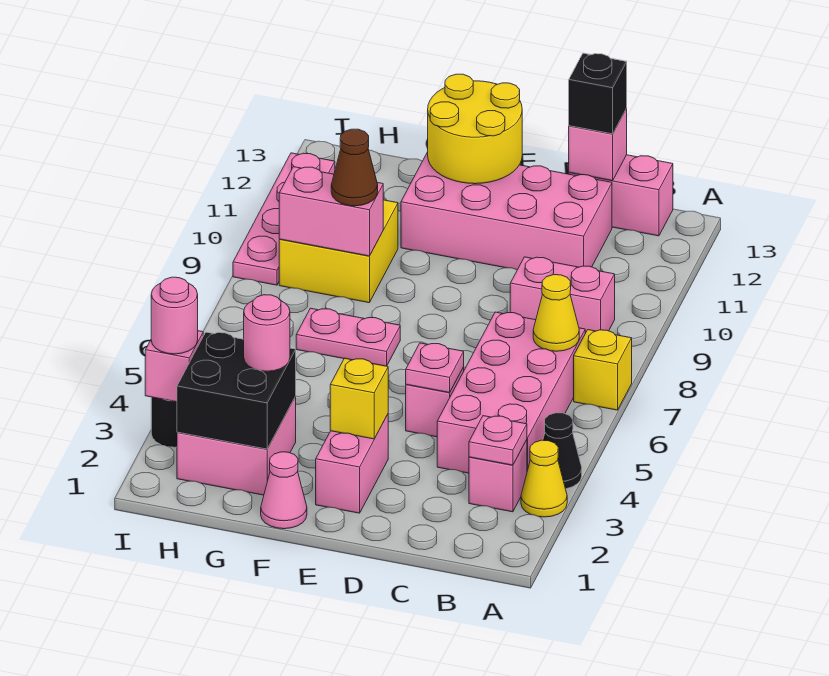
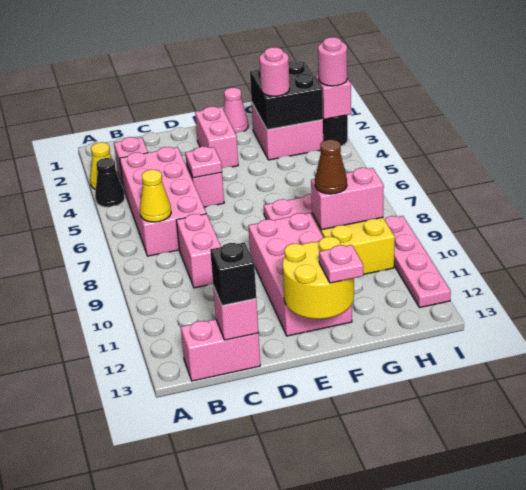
yellow 1x1 brick [574,330,632,410] -> none
pink 1x1 plate [469,416,527,465] -> pink 1x1 plate moved to [319,245,363,283]
pink 1x2 brick [510,257,615,333] -> pink 1x2 brick turned to [176,214,221,288]
pink 2x4 brick [401,152,612,270] -> pink 2x4 brick turned to [248,213,352,336]
yellow 1x1 brick [330,358,388,439] -> none

